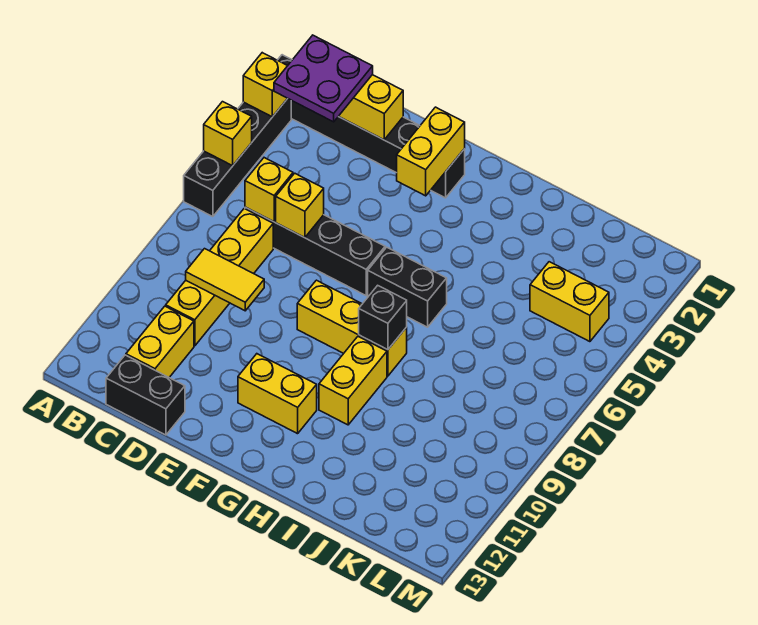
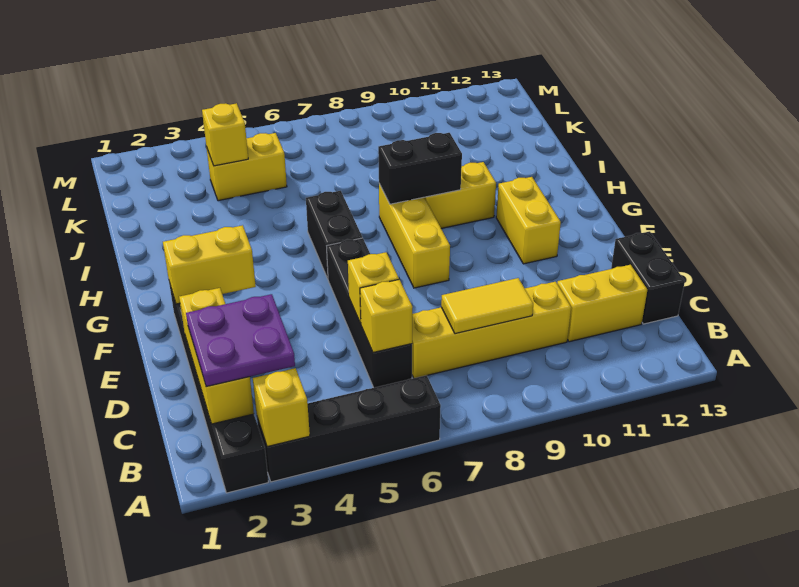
yellow 1x1 brick [204,102,252,166] -> yellow 1x1 brick moved to [202,103,248,166]
yellow 1x2 tile [186,249,264,311] -> yellow 1x2 tile turned to [441,278,533,334]
black 1x1 brick [359,285,407,350] -> black 1x2 brick [378,133,462,204]
yellow 1x2 brick [530,262,609,342] -> yellow 1x2 brick turned to [207,133,287,201]

